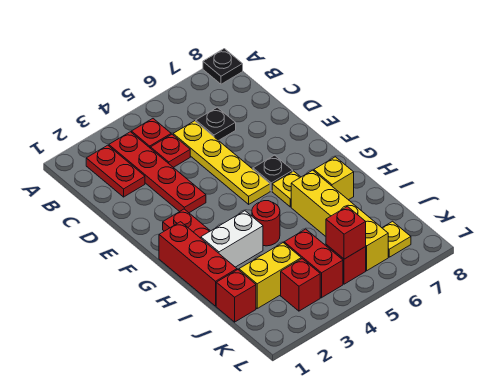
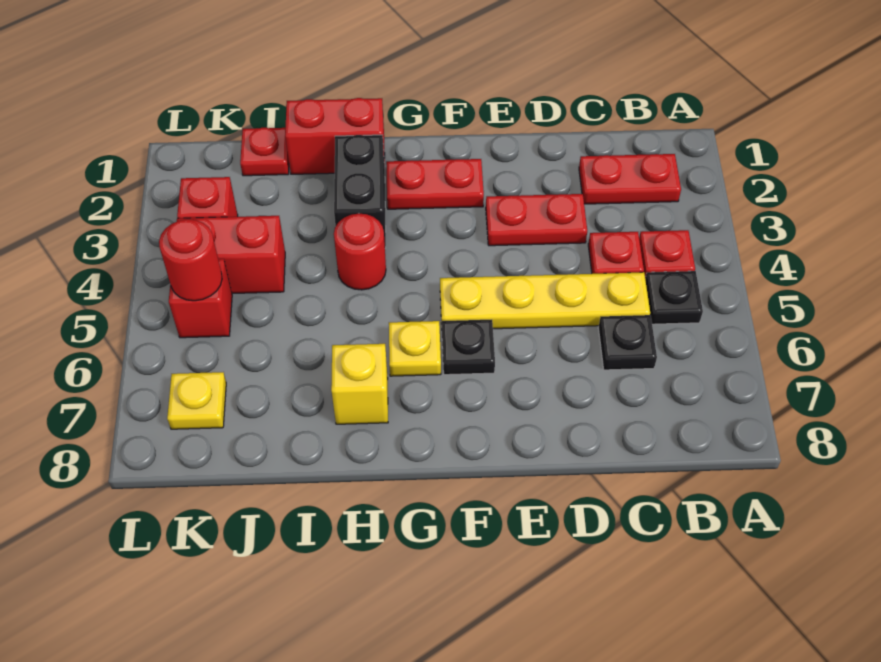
black 1x1 plate [203,49,243,84] -> black 1x1 plate moved to [645,271,703,324]
red 1x4 plate [109,132,206,213] -> red 1x2 plate [486,194,587,246]
red 1x3 brick [159,222,237,306] -> red 1x2 brick [285,98,385,174]
white 1x2 brick [201,211,263,267] -> black 1x2 brick [334,135,386,248]
yellow 1x4 brick [291,170,388,271] -> none
red 1x1 brick [216,270,256,322] -> red 1x1 plate [240,128,289,176]
yellow 1x2 brick [239,243,301,308] -> none
red 1x1 brick [326,206,366,259] -> red 1x1 round brick [159,219,222,301]

